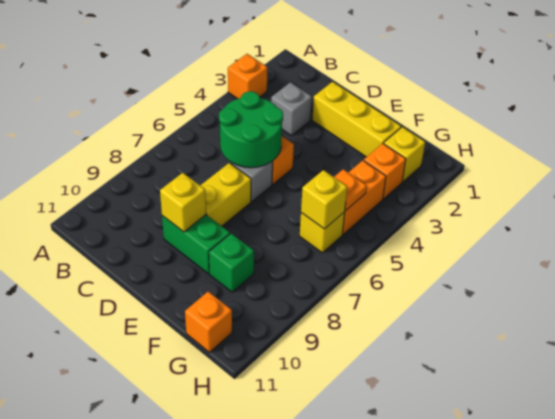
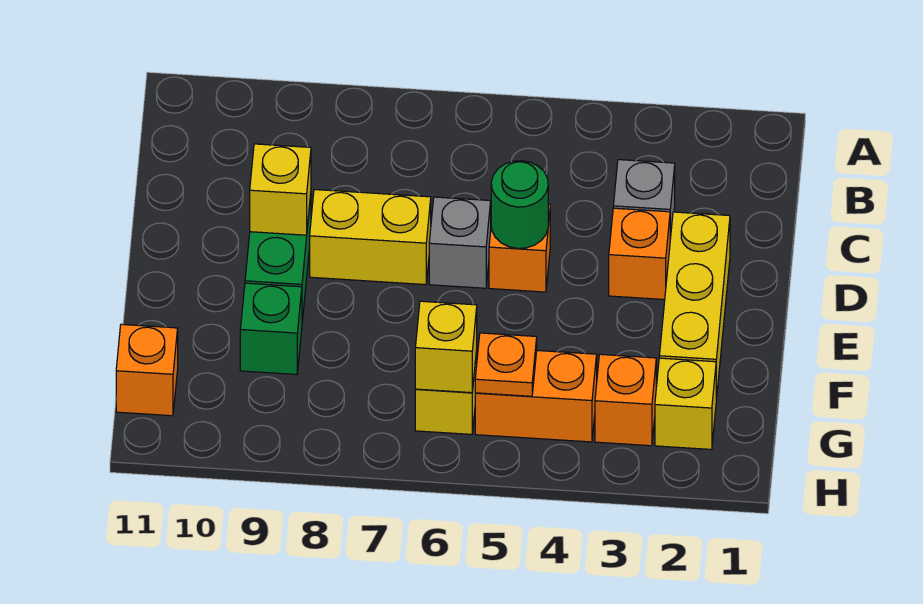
orange 1x1 brick [228,54,268,99] -> orange 1x1 brick moved to [609,208,670,300]
green 2x2 round brick [219,91,283,168] -> green 1x1 round brick [491,161,548,248]

